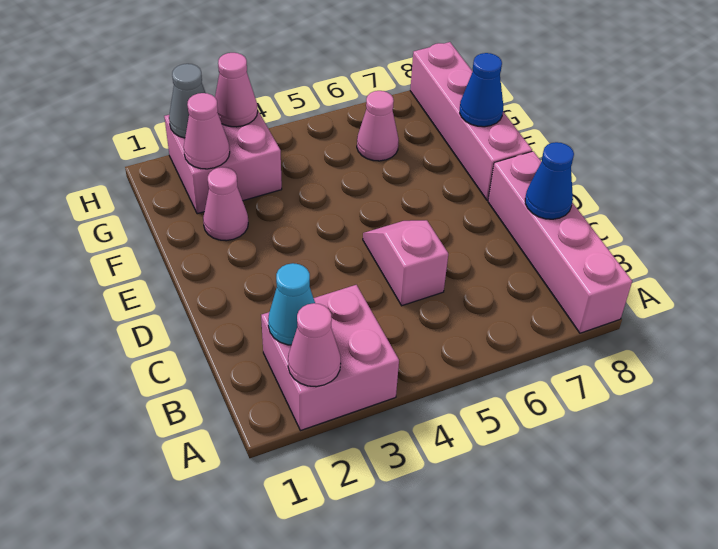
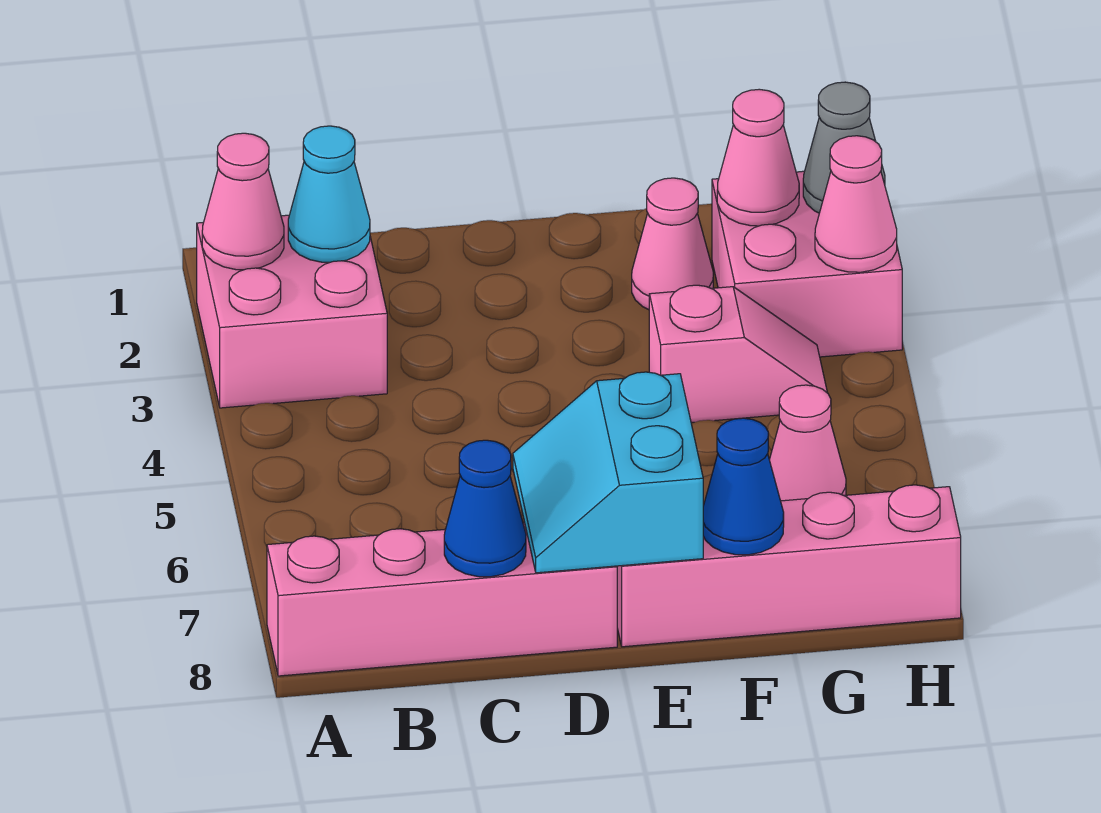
pink 1x2 slope [363,220,448,306] -> pink 1x2 slope moved to [649,285,827,423]
none -> cyan 2x2 slope [513,372,703,573]

